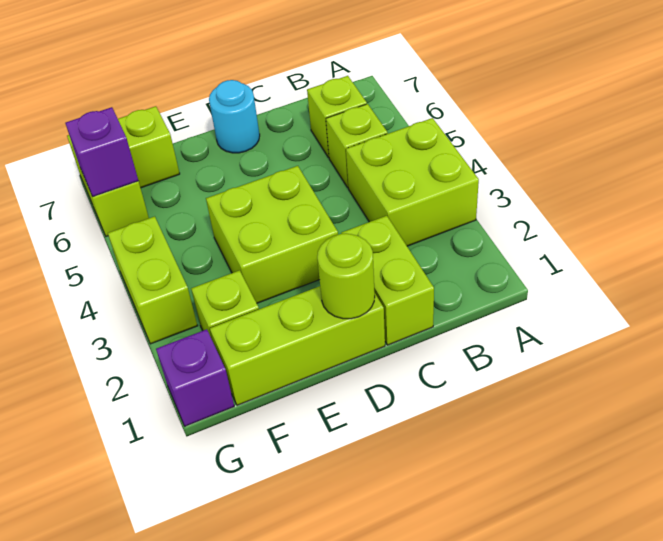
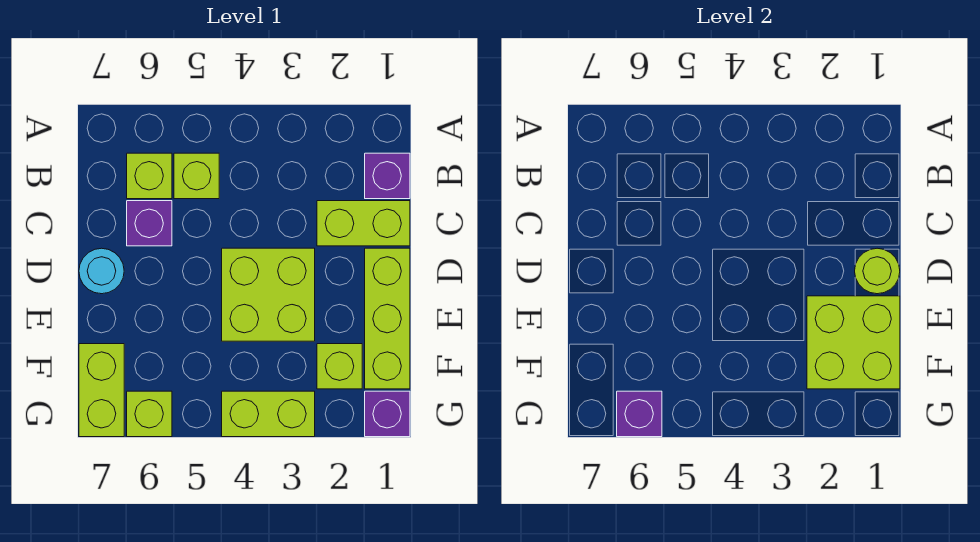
lime 2x2 brick [346,118,479,246] -> lime 2x2 brick moved to [807,296,900,389]
none -> purple 1x1 brick [365,153,410,199]
none -> purple 1x1 brick [127,201,172,246]

